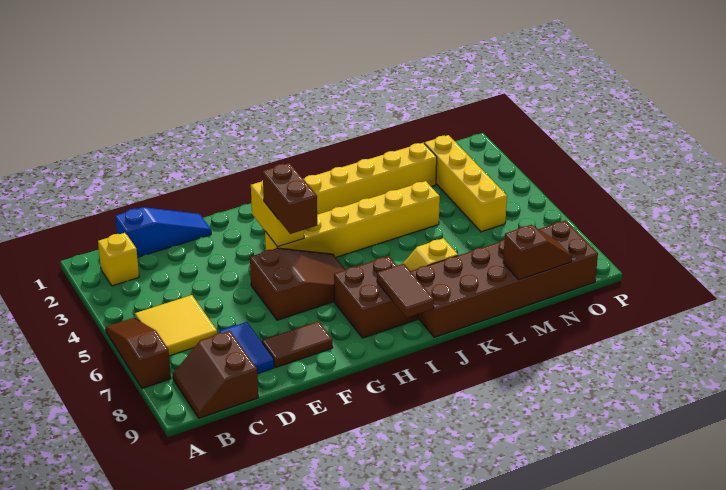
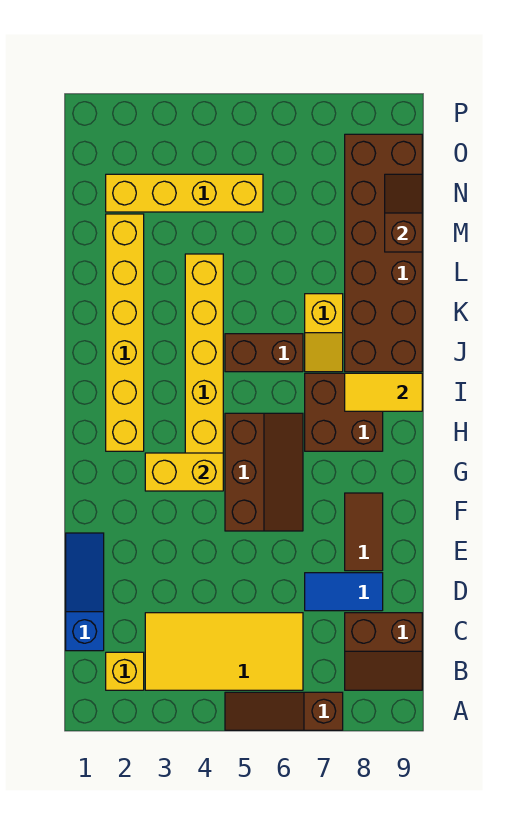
yellow 2x2 tile [135,295,217,356] -> yellow 2x4 tile [145,613,303,690]
brown 2x3 slope [250,248,345,320] -> brown 2x3 slope turned to [225,413,303,531]
brown 1x2 brick [263,163,317,234] -> brown 1x2 brick moved to [225,334,303,372]
brown 1x2 tile [377,264,434,317] -> yellow 1x2 tile [345,373,422,411]

